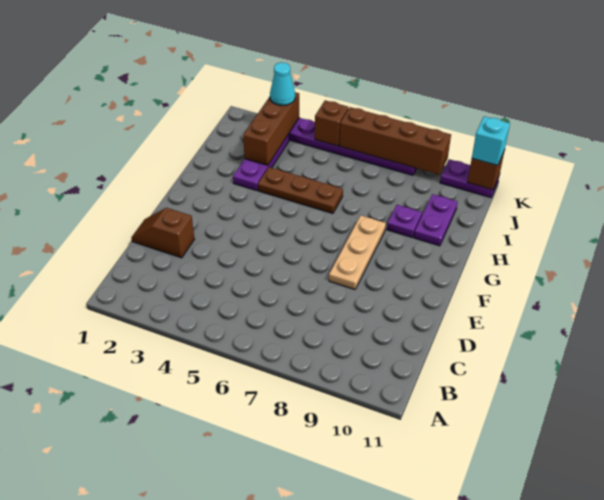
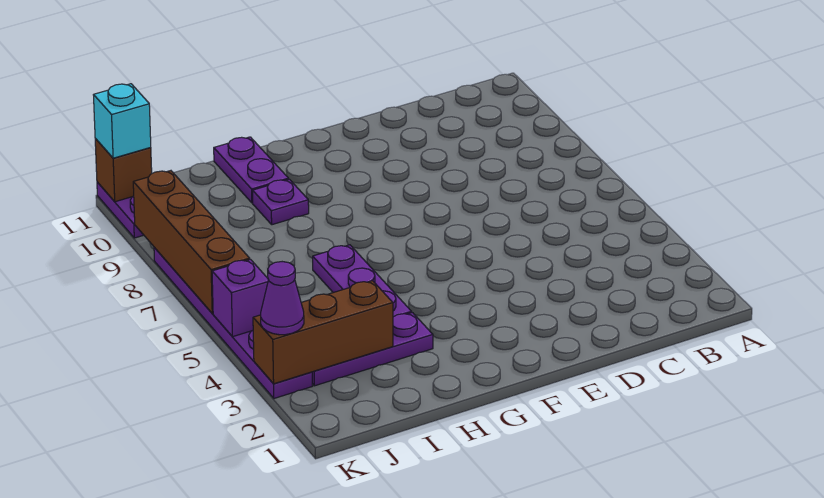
brown 1x2 slope [131,208,194,258] -> none
tan 1x3 plate [329,215,386,290] -> none
brown 1x3 plate [258,167,343,214] -> purple 1x3 plate [313,245,412,317]
purple 1x2 plate [414,194,457,246] -> purple 1x2 plate turned to [214,137,289,203]
cyan 1x1 cone [270,62,295,105] -> purple 1x1 cone [261,262,304,335]
brown 1x1 brick [315,100,348,146] -> purple 1x1 brick [212,259,269,337]

